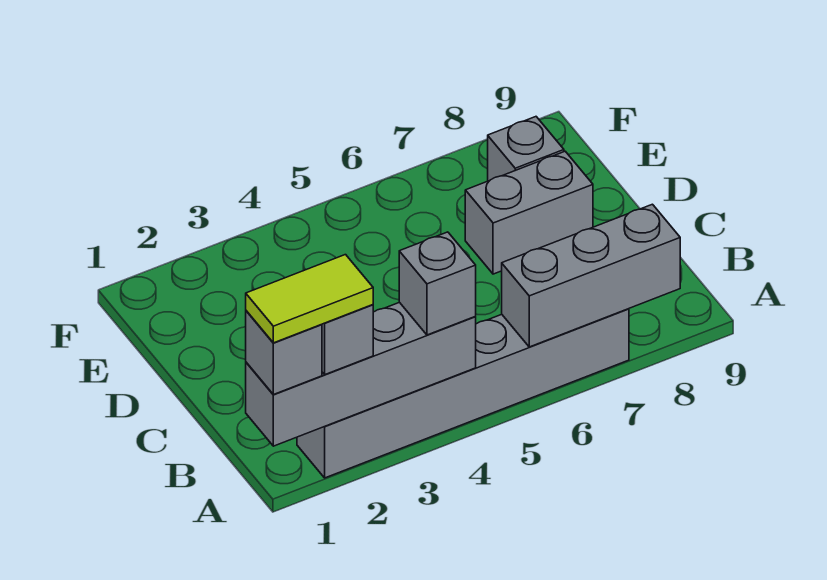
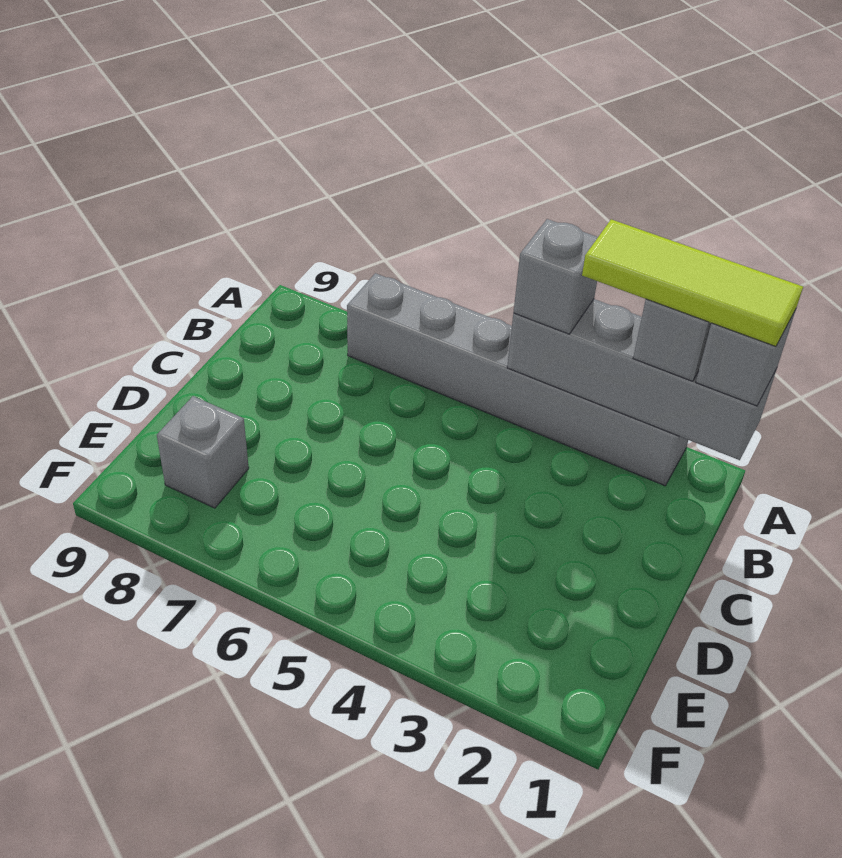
lime 1x2 tile [246,255,373,343] -> lime 1x3 tile [582,219,803,346]
grey 1x3 brick [502,204,680,347] -> none
grey 1x2 brick [465,151,593,274] -> none

